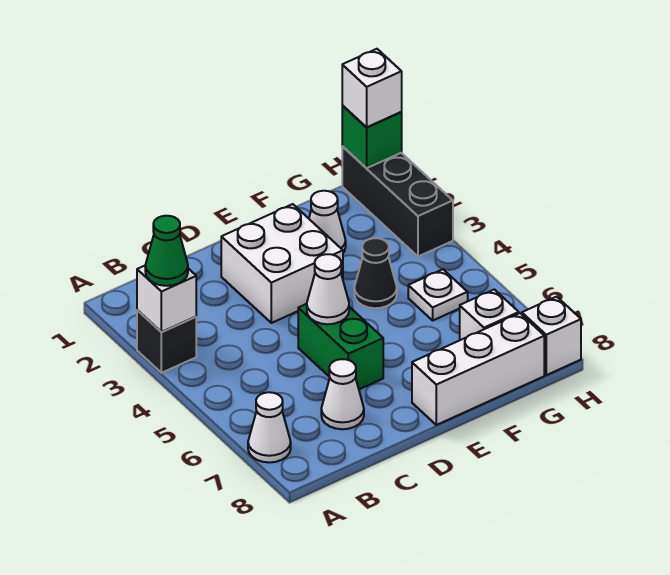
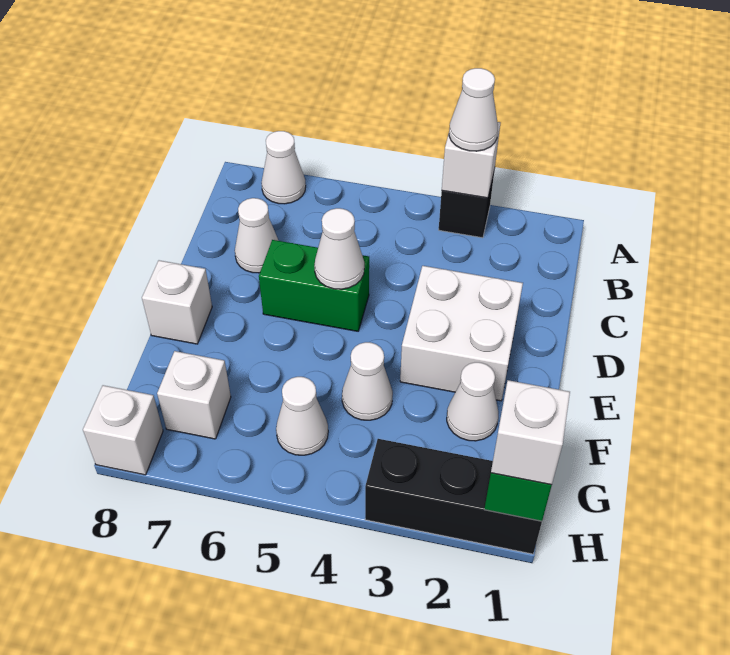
green 1x1 cone [145,216,188,286] -> white 1x1 cone [449,68,498,151]
white 1x3 brick [412,313,544,425] -> white 1x1 brick [142,260,212,344]
black 1x1 cone [354,238,397,308] -> white 1x1 cone [342,342,393,420]
white 1x1 plate [408,269,468,320] -> white 1x1 cone [276,377,328,455]

